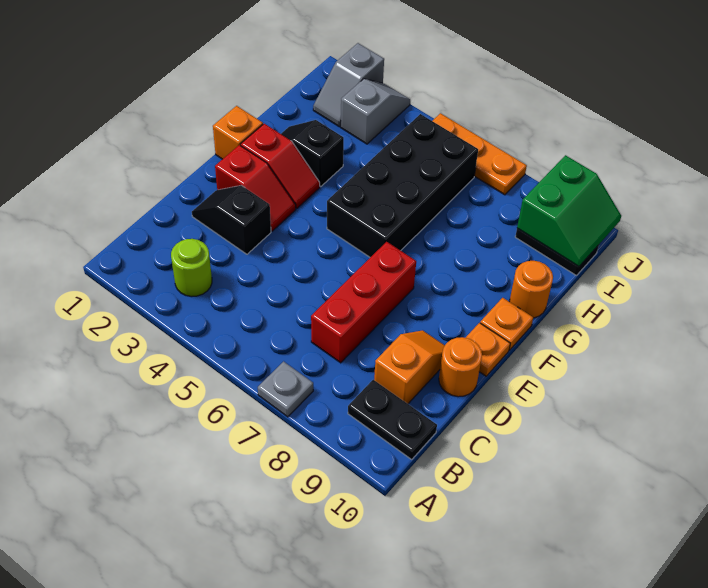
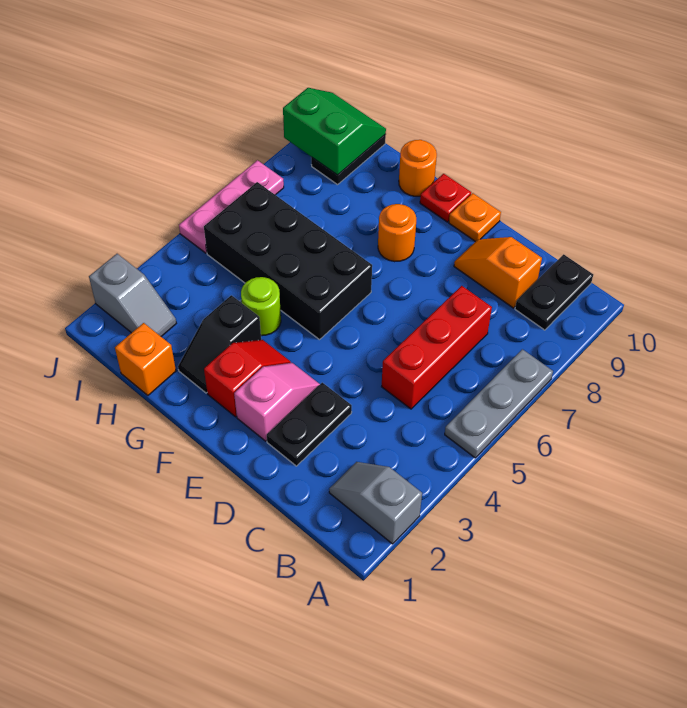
grey 1x1 plate [258,361,313,417] -> grey 1x3 plate [445,349,553,458]
lime 1x1 round brick [171,239,212,297] -> lime 1x1 round brick moved to [241,277,281,336]
red 1x3 brick [311,242,416,363] -> red 1x3 brick turned to [382,286,492,409]
black 1x2 slope [192,185,271,254] -> black 1x2 plate [267,383,352,466]
orange 1x1 round brick [439,337,482,397] -> orange 1x1 round brick moved to [378,204,416,262]
red 1x2 slope [215,145,296,231] -> pink 1x2 slope [234,363,320,441]
orange 1x1 brick [213,106,263,159] -> orange 1x1 brick moved to [115,323,176,395]
orange 1x1 plate [480,298,533,350] -> red 1x1 plate [420,174,471,222]
grey 1x2 slope [341,79,410,144] -> grey 1x2 slope moved to [329,462,422,544]
orange 1x3 plate [433,113,527,195] -> pink 1x3 plate [179,160,284,253]

